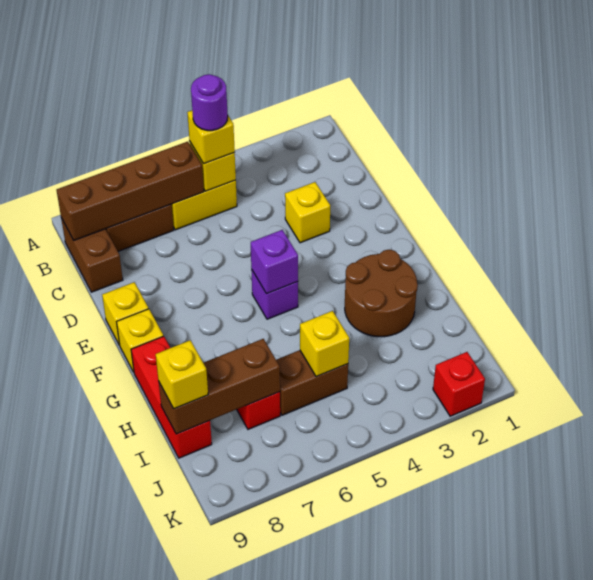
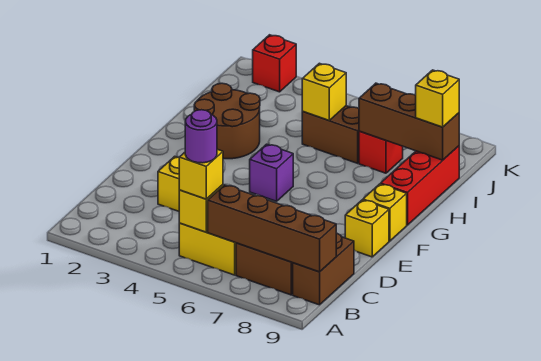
purple 1x1 brick [251,230,298,294] -> none

